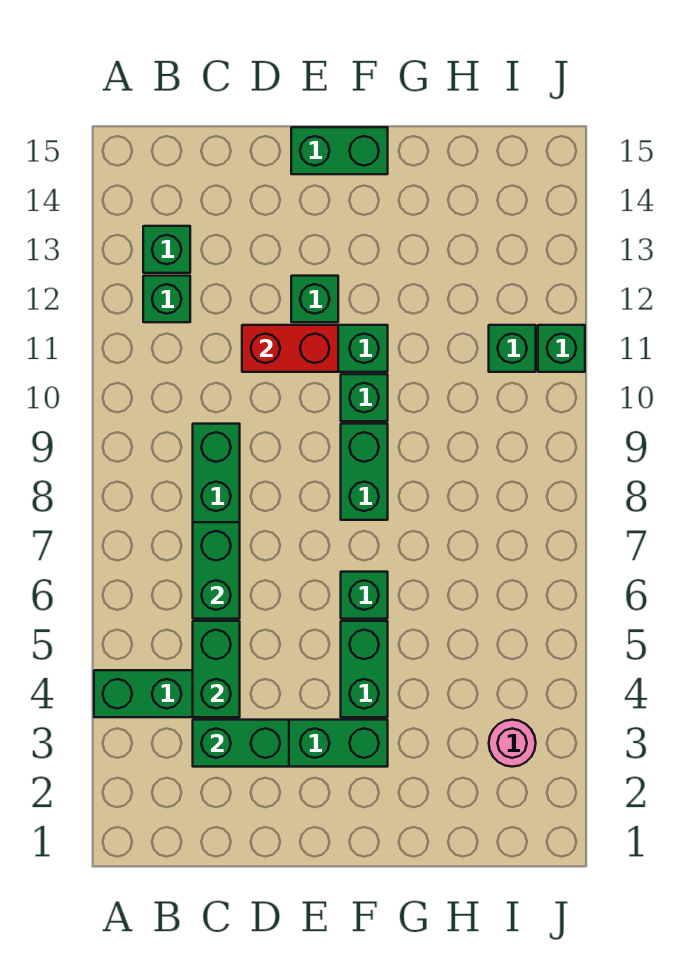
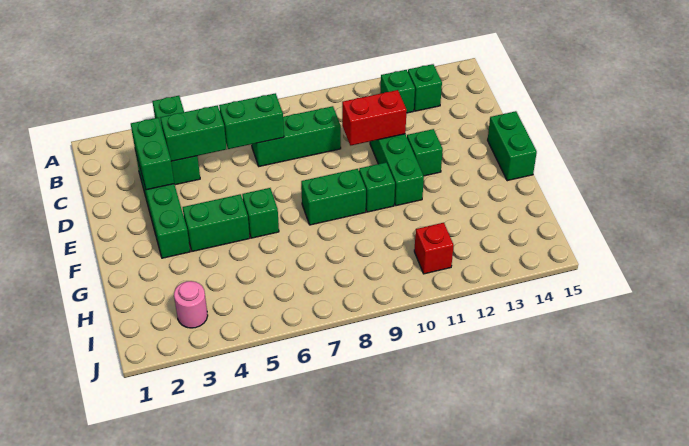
red 1x2 brick [242,325,338,372] -> red 1x2 brick turned to [342,90,407,146]
green 1x1 brick [489,325,536,372] -> red 1x1 brick [414,223,454,274]
green 1x1 brick [538,325,585,372] -> none

